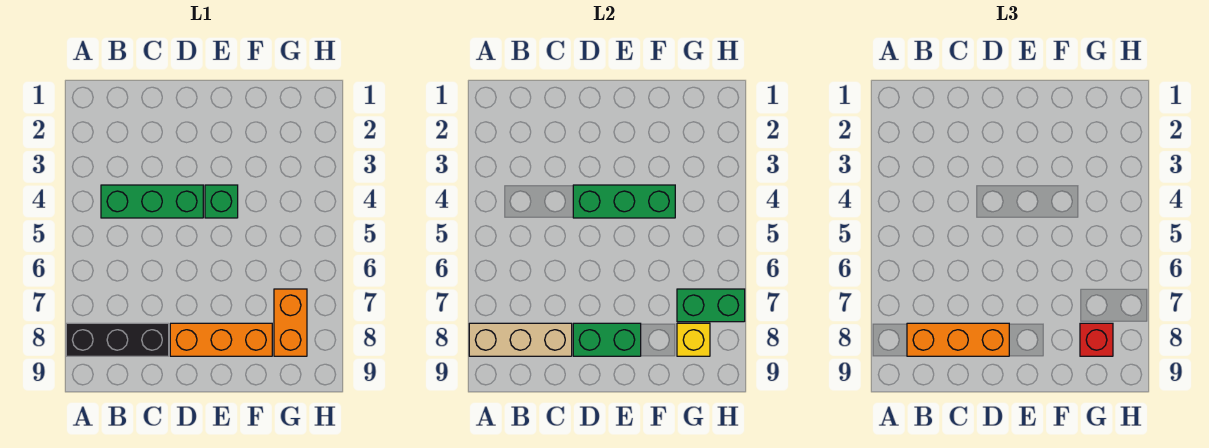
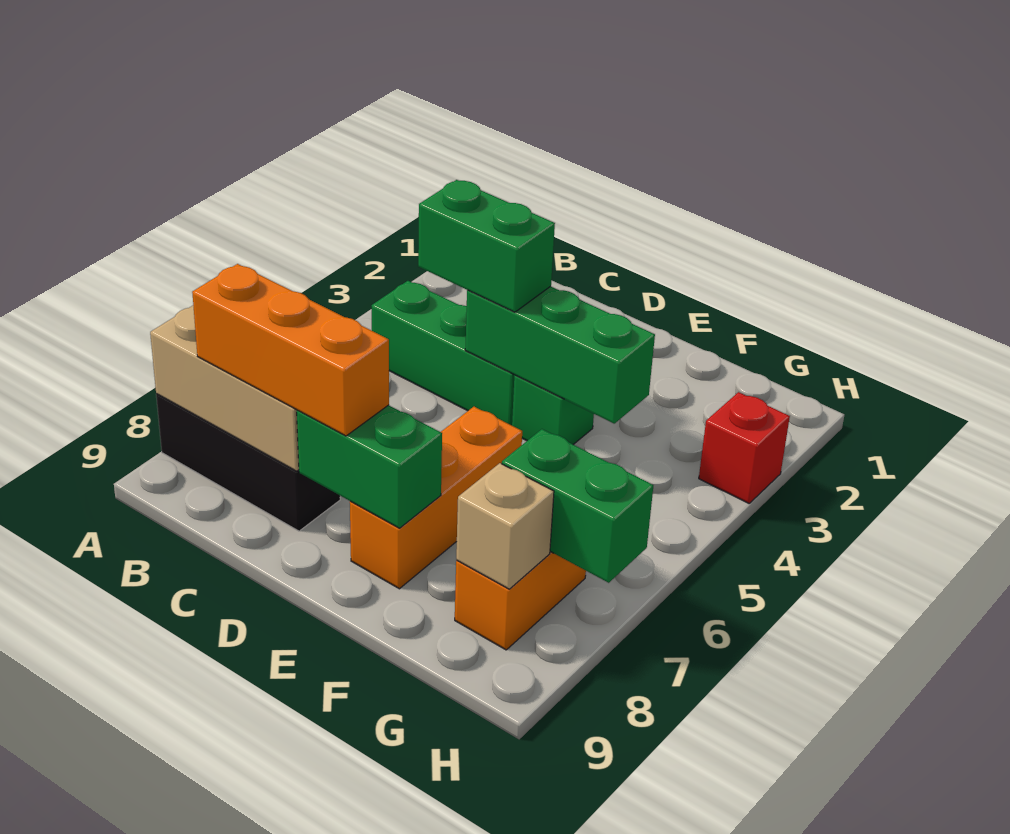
none -> green 1x2 brick [418,180,555,312]
orange 1x3 brick [170,323,272,356] -> orange 1x3 brick turned to [350,407,522,589]
yellow 1x1 brick [677,323,710,356] -> tan 1x1 brick [456,463,554,589]
red 1x1 brick [1080,323,1113,356] -> red 1x1 brick moved to [699,392,790,503]

